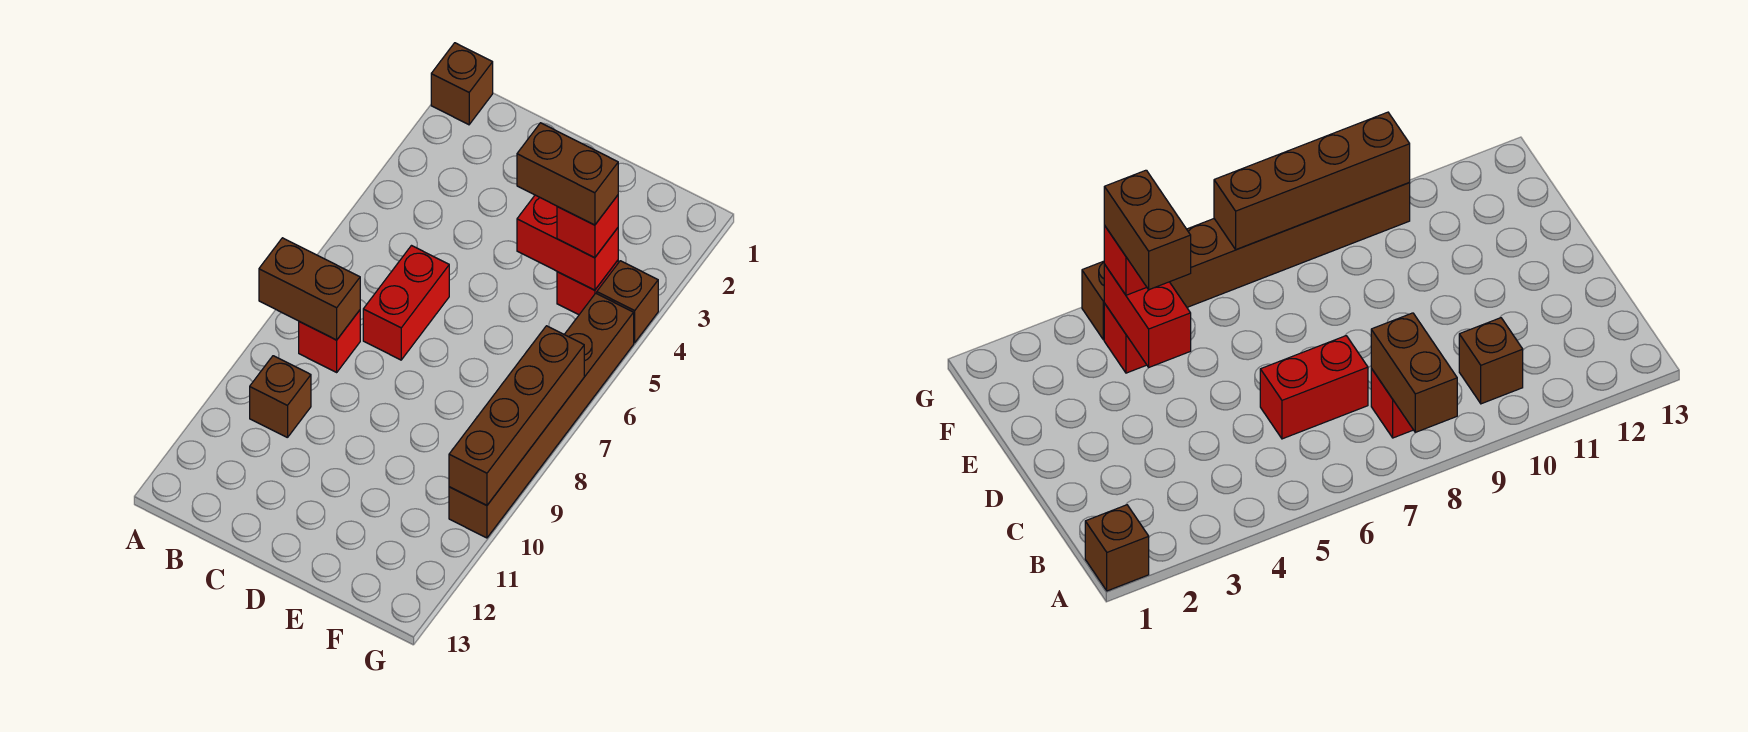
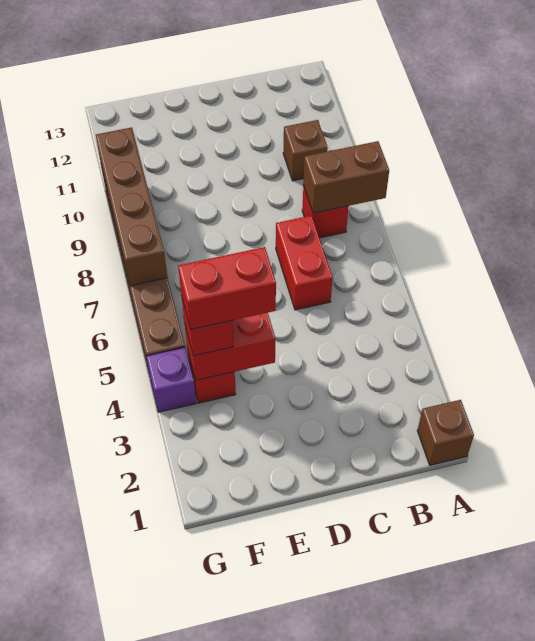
brown 1x2 brick [517,123,618,225] -> red 1x2 brick [178,247,276,329]
brown 1x1 brick [597,261,658,343] -> purple 1x1 brick [147,347,196,412]

